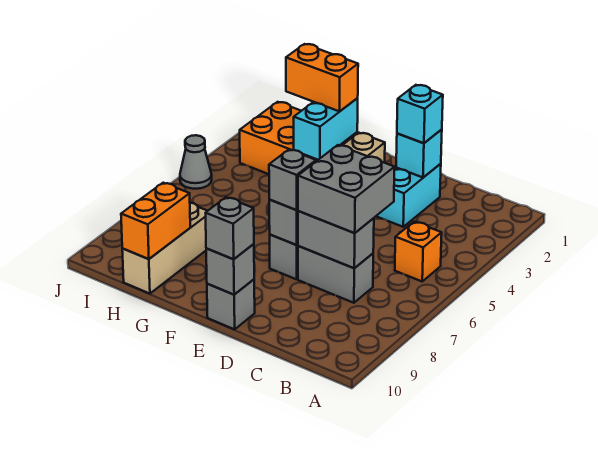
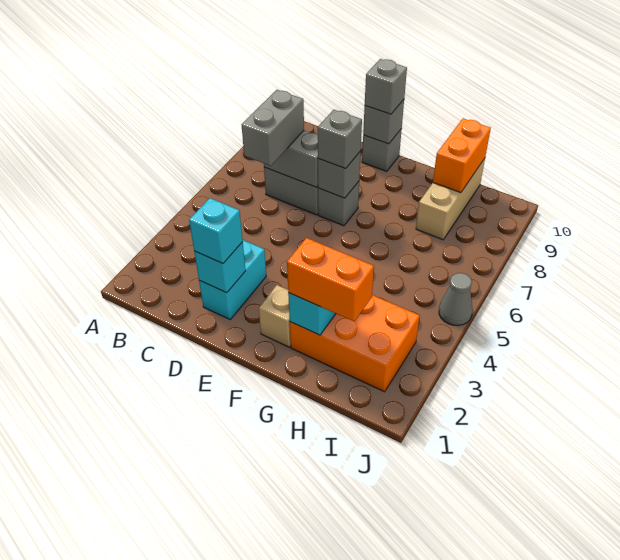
orange 1x1 brick [395,222,442,281] -> none
grey 2x2 brick [298,145,395,233] -> grey 1x2 brick [241,90,304,166]

